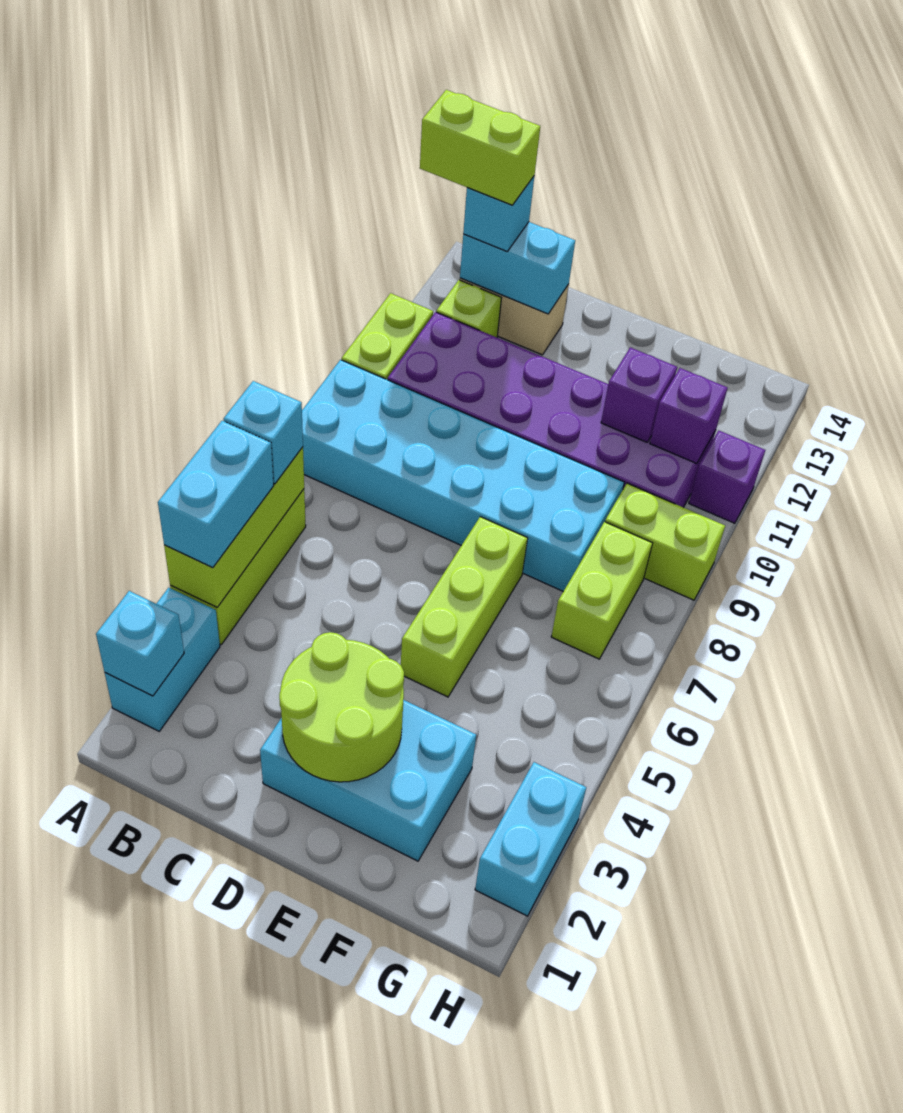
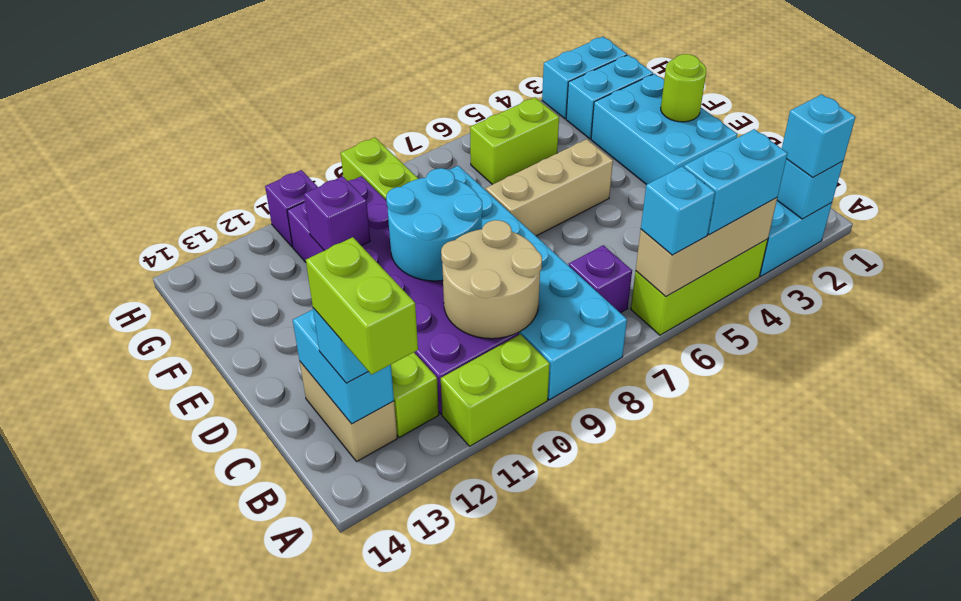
none -> cyan 1x1 brick [782,94,855,177]
lime 1x3 brick [164,447,304,607] -> tan 1x3 brick [636,198,777,296]
none -> tan 2x2 round brick [441,220,542,339]
lime 2x2 round brick [279,632,404,782] -> lime 1x1 round brick [661,54,706,122]
none -> cyan 2x2 round brick [386,168,482,281]
lime 1x3 brick [401,517,528,697] -> tan 1x3 brick [486,139,613,236]
none -> cyan 1x2 brick [566,55,653,139]
lime 1x2 brick [551,522,652,659] -> lime 1x2 brick moved to [470,97,559,185]
purple 1x1 brick [650,368,727,464] -> purple 1x1 brick moved to [569,245,632,313]

